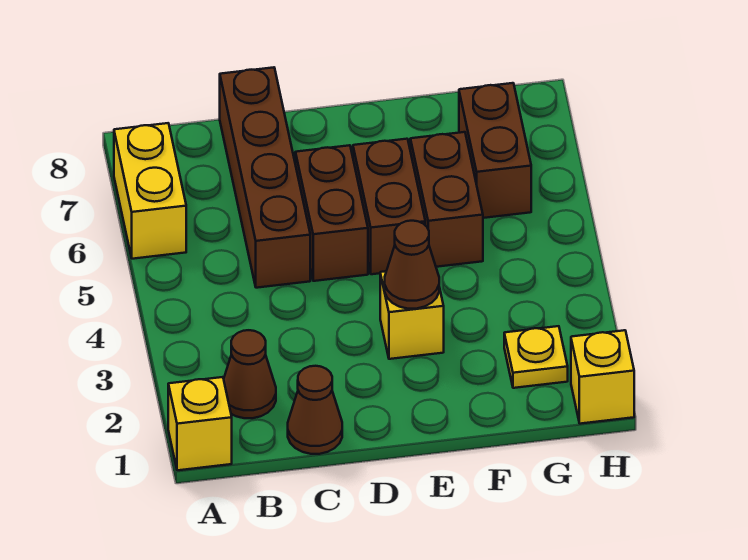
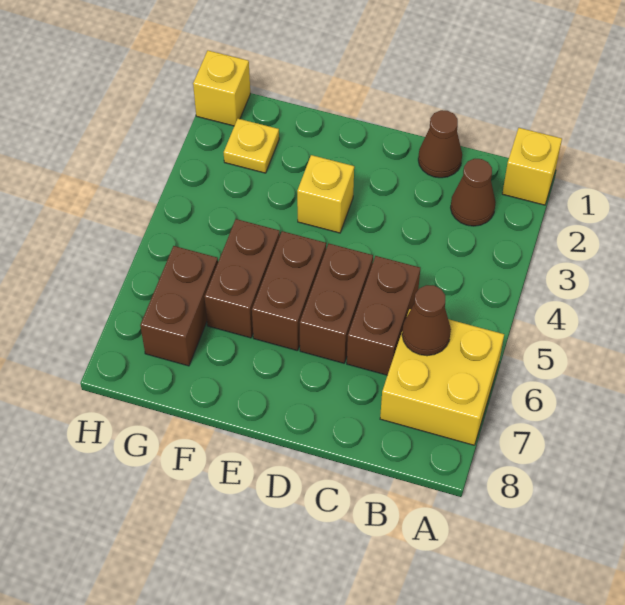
yellow 1x2 brick [114,123,186,259] -> yellow 2x2 brick [380,309,504,445]
brown 1x4 brick [220,67,310,288] -> brown 1x2 brick [347,256,420,375]
brown 1x1 cone [385,221,439,309] -> brown 1x1 cone moved to [402,285,451,356]

